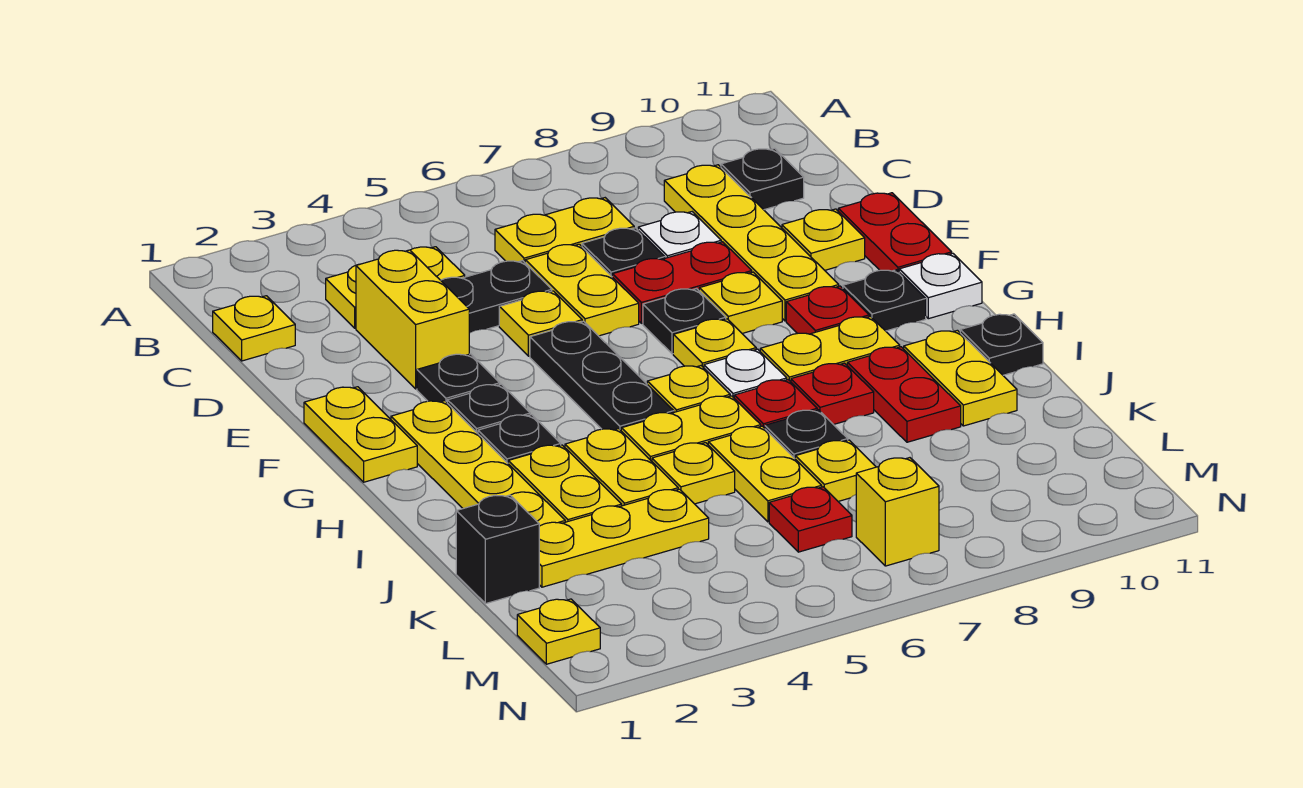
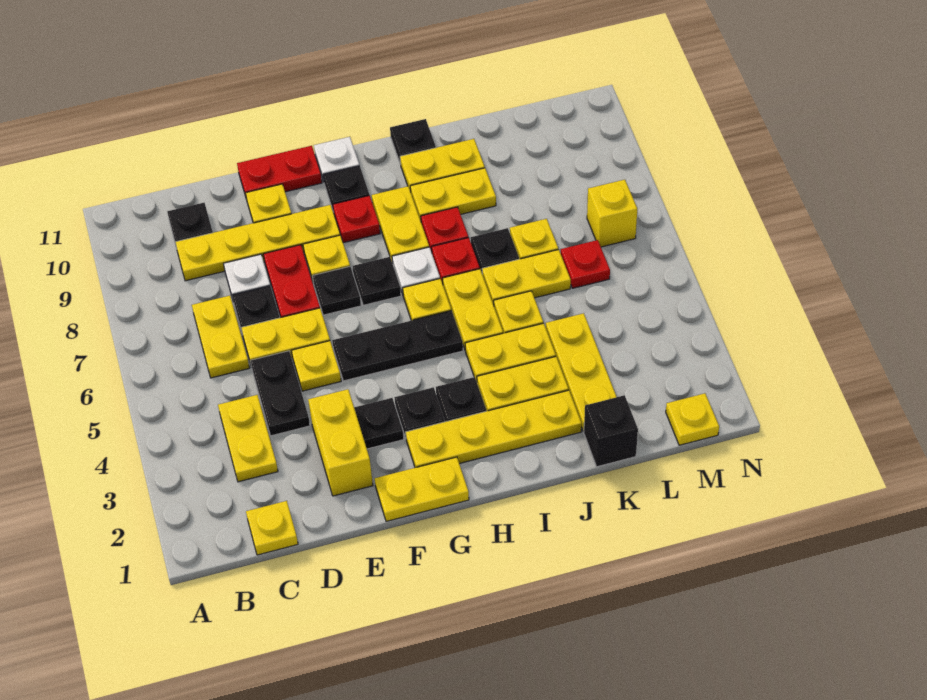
yellow 1x2 brick [356,250,469,389] -> yellow 1x2 brick turned to [308,389,373,496]
yellow 1x1 plate [673,319,756,368] -> black 1x1 plate [353,257,401,305]
red 1x2 plate [847,347,961,442] -> yellow 1x2 plate [410,168,496,221]

